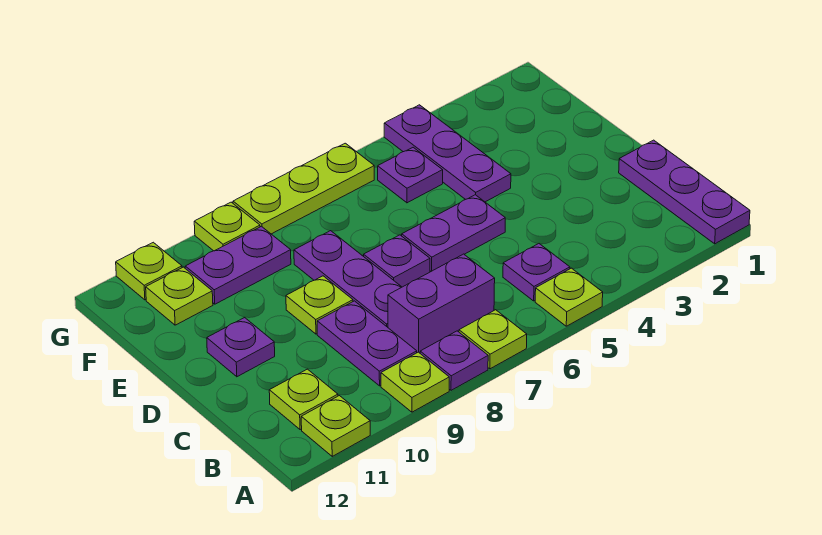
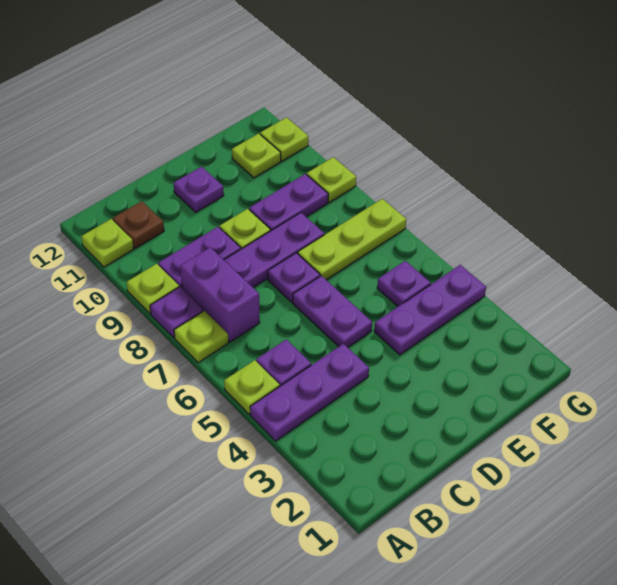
purple 1x3 plate [619,140,750,244] -> purple 1x3 plate moved to [250,344,369,441]
lime 1x1 plate [269,369,338,430] -> brown 1x1 plate [113,201,164,248]
purple 1x2 plate [185,226,291,304] -> purple 1x2 plate turned to [249,174,328,230]
lime 1x3 plate [233,143,374,234] -> lime 1x3 plate turned to [298,199,406,280]

